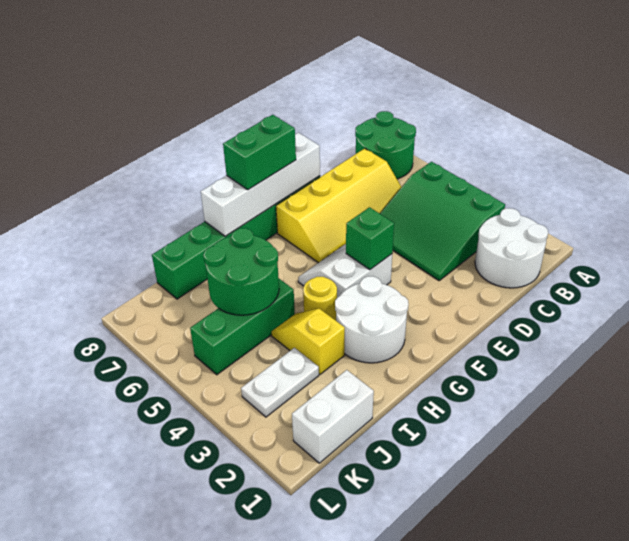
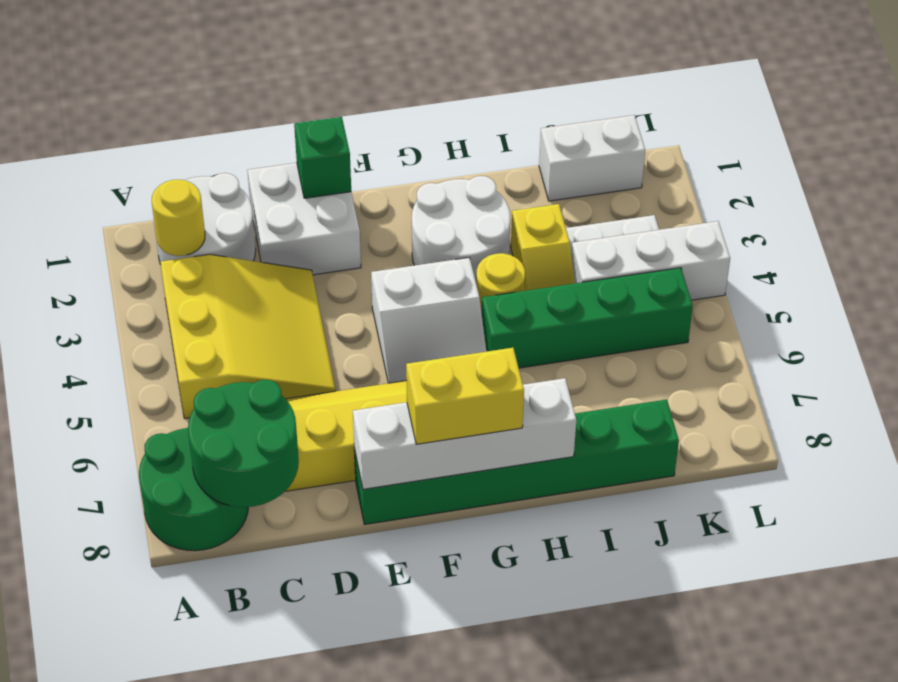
none -> yellow 1x1 round brick [152,180,205,256]
green 3x3 slope [380,162,505,280] -> yellow 3x3 slope [160,254,336,419]
none -> white 2x2 brick [247,163,361,275]
green 1x1 brick [346,207,394,270] -> green 1x1 brick moved to [294,117,351,198]
green 1x2 brick [223,115,296,190] -> yellow 1x2 brick [406,348,524,444]
green 1x3 brick [190,279,295,375] -> green 1x4 brick [482,268,693,368]
green 2x2 round brick [204,228,279,315] -> green 2x2 round brick moved to [188,380,299,507]
none -> white 1x3 brick [571,221,730,300]

